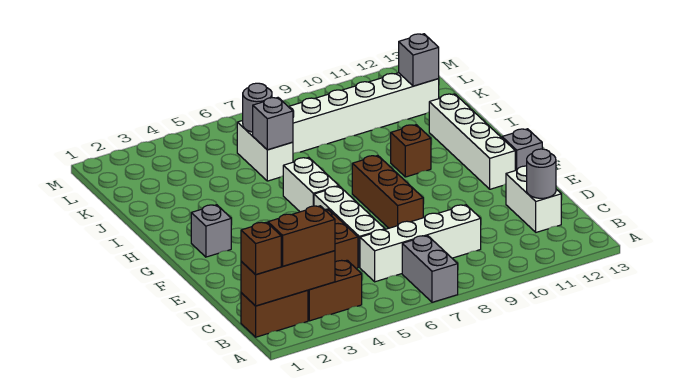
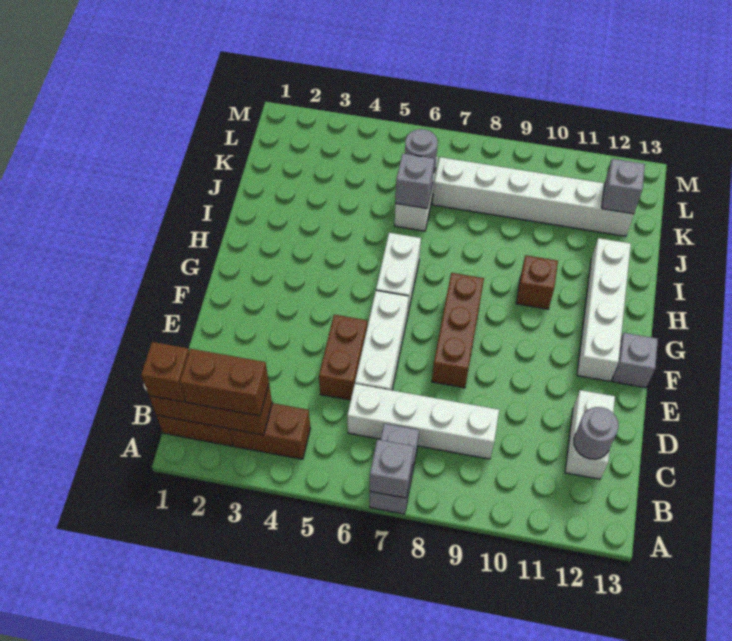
grey 1x1 brick [191,205,231,257] -> grey 1x1 brick moved to [370,439,414,498]

